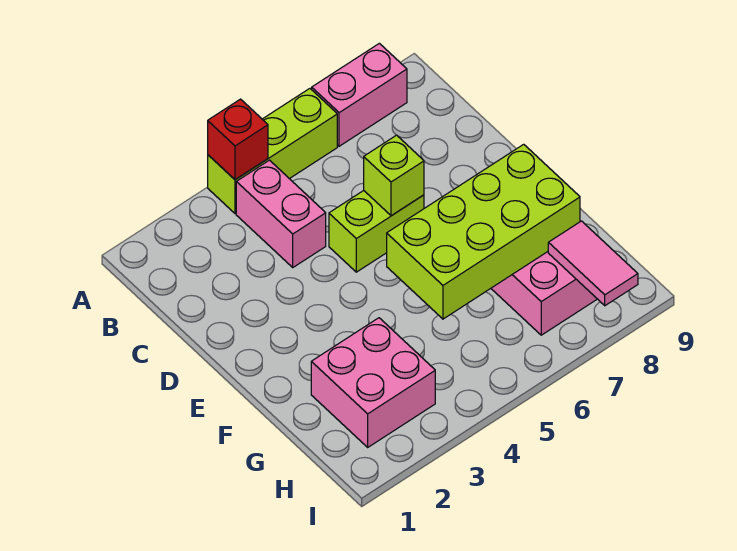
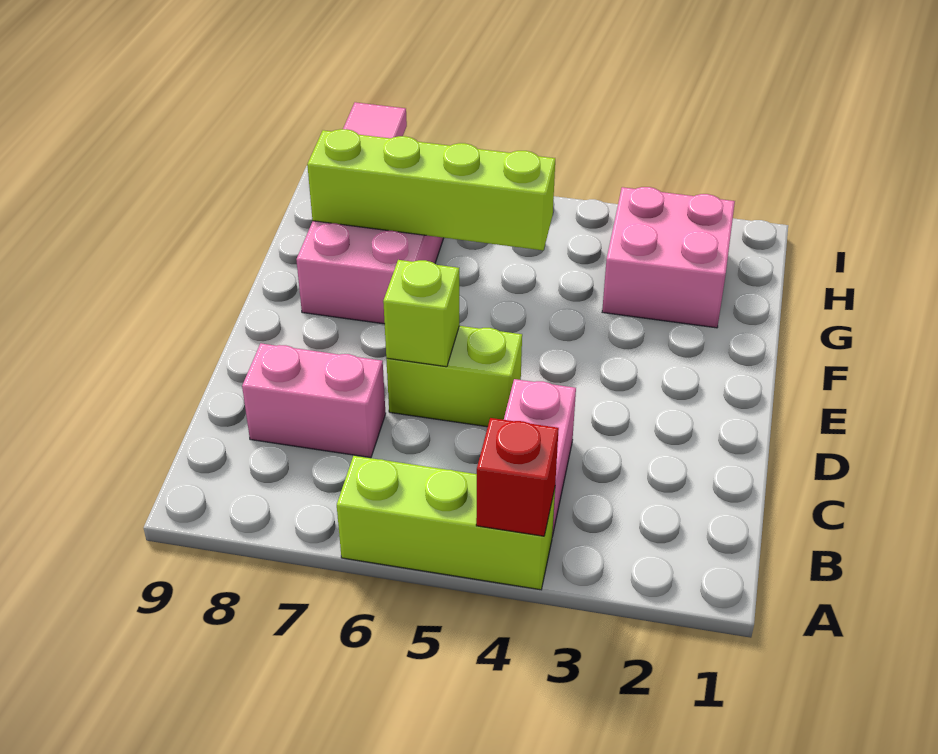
pink 1x2 brick [312,43,407,146] -> pink 1x2 brick moved to [242,343,386,458]
lime 2x4 brick [387,144,580,319] -> lime 1x4 brick [307,129,555,250]

